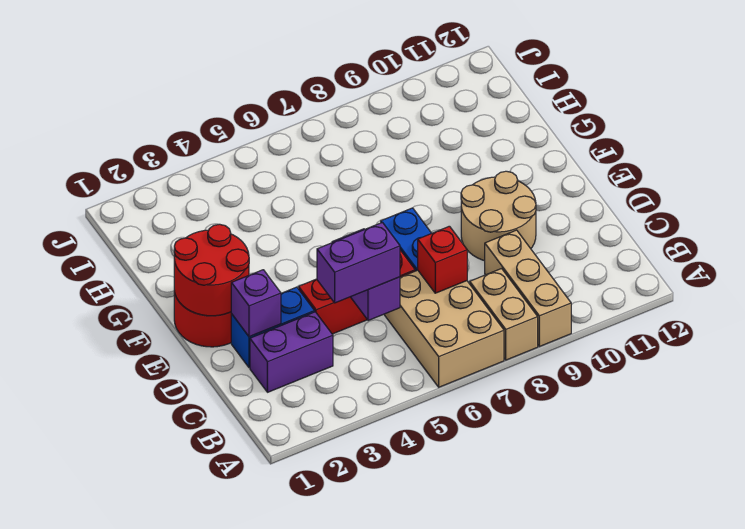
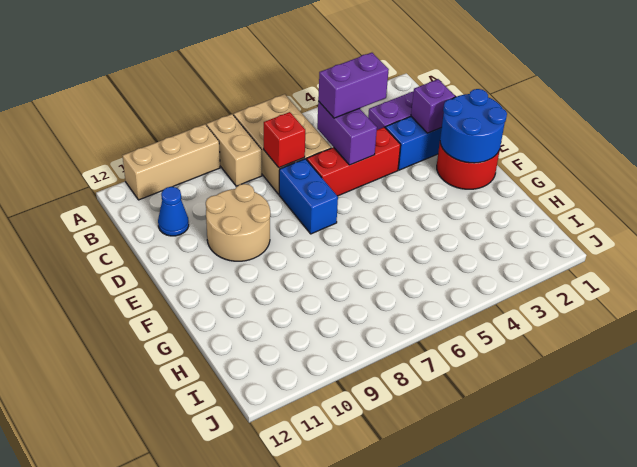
tan 1x3 brick [485,230,571,347] -> tan 1x3 brick turned to [122,124,220,200]
none -> blue 1x1 cone [158,187,189,236]
red 2x2 round brick [174,224,249,316] -> blue 2x2 round brick [440,89,507,163]

